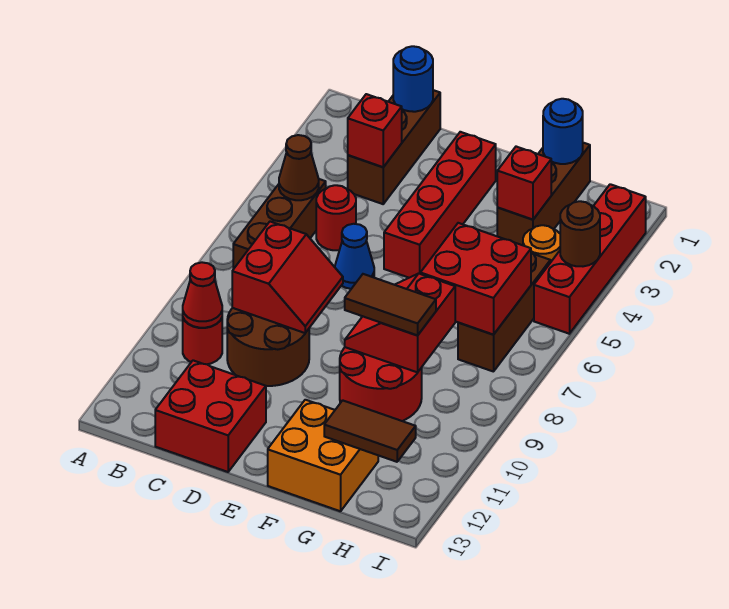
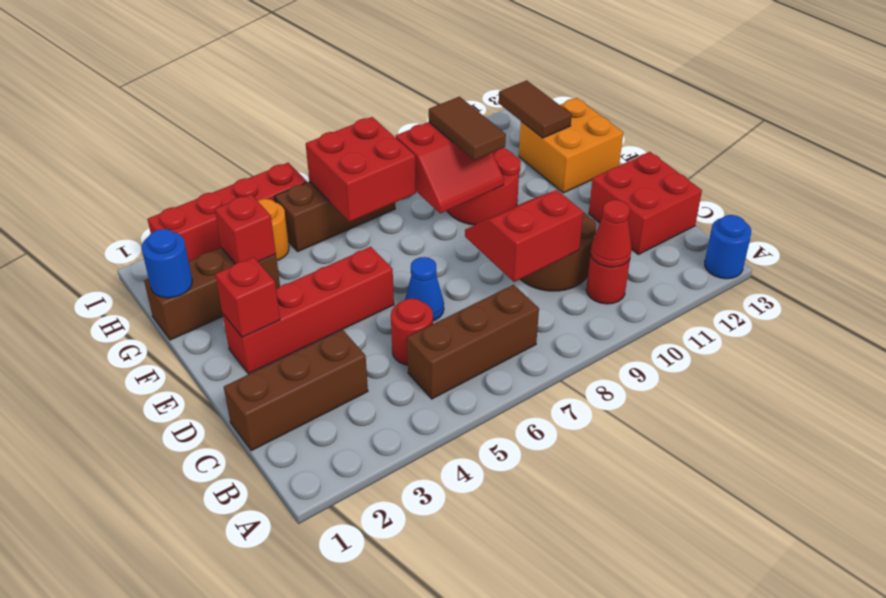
brown 1x1 cone [279,135,319,200] -> none
blue 1x1 round brick [393,46,433,112] -> blue 1x1 round brick moved to [705,215,751,279]
red 1x1 brick [348,94,402,167] -> red 1x1 brick moved to [215,257,280,337]
brown 1x1 round brick [560,201,600,266] -> none

